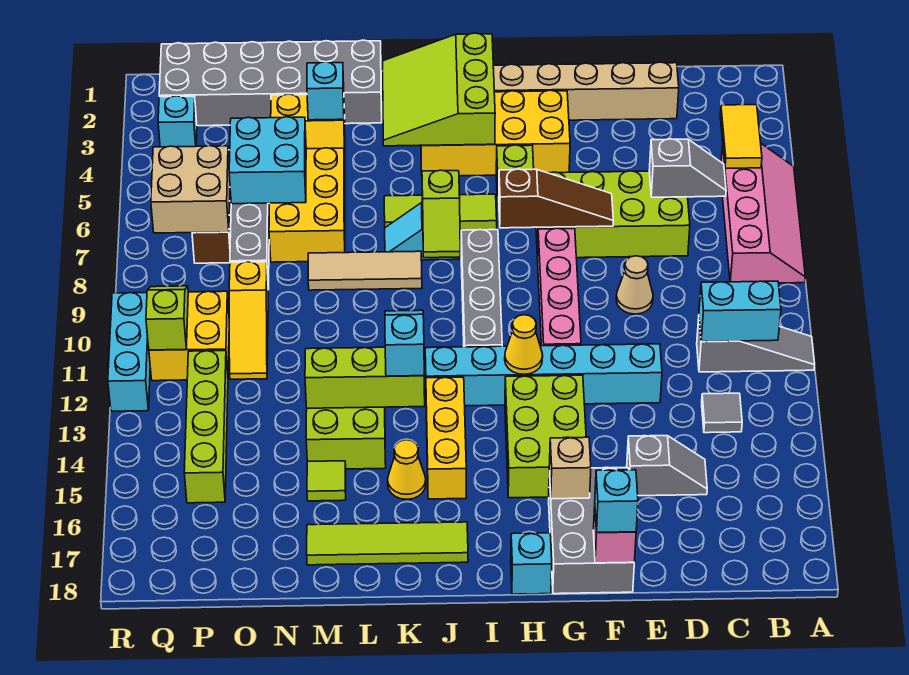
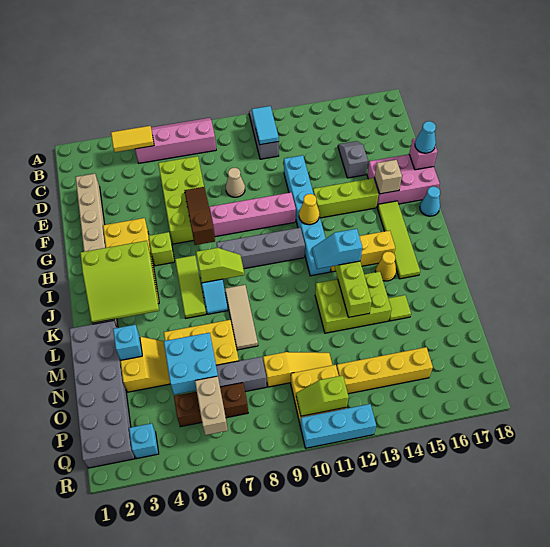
cyan 1x2 brick [699,281,781,342] -> cyan 1x2 tile [252,106,279,145]
grey 1x2 slope [649,139,726,197] -> none
grey 1x1 tile [702,393,742,433] -> none
grey 2x3 brick [549,468,634,594] -> pink 2x3 brick [367,154,440,207]
cyan 1x1 brick [595,470,638,533] -> cyan 1x1 cone [415,121,436,153]
lime 2x3 brick [505,375,586,498] -> lime 1x3 brick [313,178,378,218]
cyan 1x1 brick [511,533,552,594] -> cyan 1x1 cone [420,186,440,216]
lime 1x4 tile [307,522,468,565] -> lime 1x4 tile moved to [377,201,420,279]
tan 2x2 brick [151,146,230,233] -> tan 1x2 brick [195,376,228,435]
lime 1x4 brick [184,351,228,503] -> yellow 1x4 brick [337,347,433,394]

